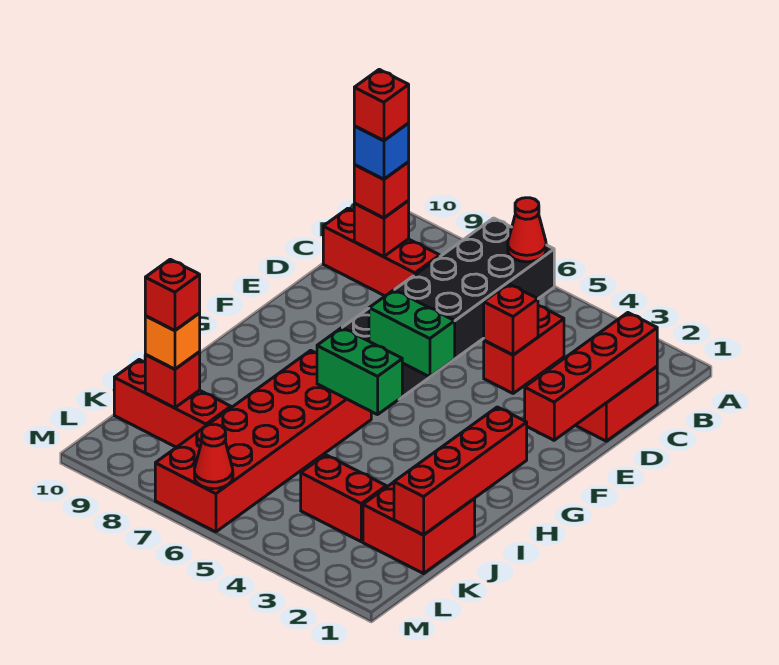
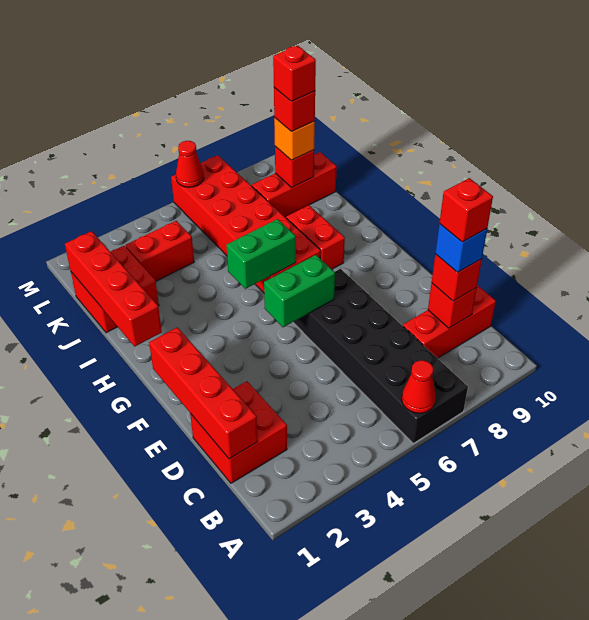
red 1x2 brick [484,305,564,393] -> red 1x2 brick moved to [286,205,345,269]
red 1x1 brick [484,284,538,355] -> red 1x1 brick moved to [273,46,316,101]

